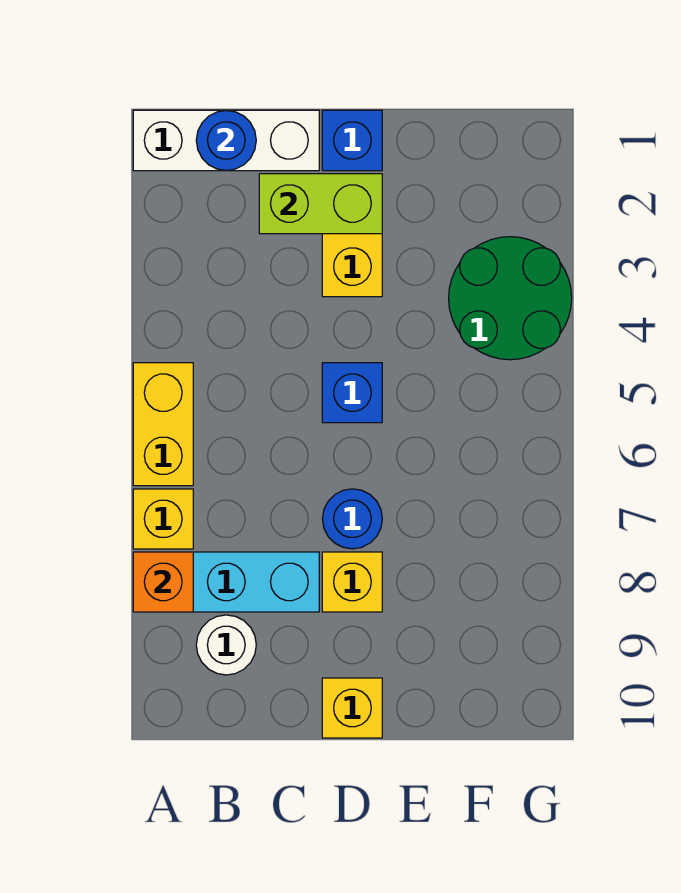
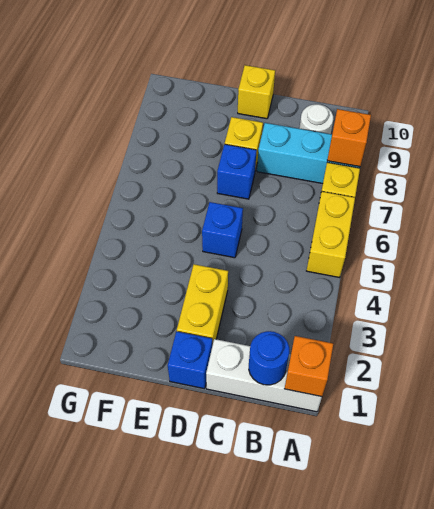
none -> orange 1x1 brick [285,336,333,397]
lime 1x2 brick [259,174,382,234] -> none
blue 1x1 round brick [322,489,382,549] -> blue 1x1 brick [217,144,257,199]
green 2x2 round brick [449,237,572,360] -> none

